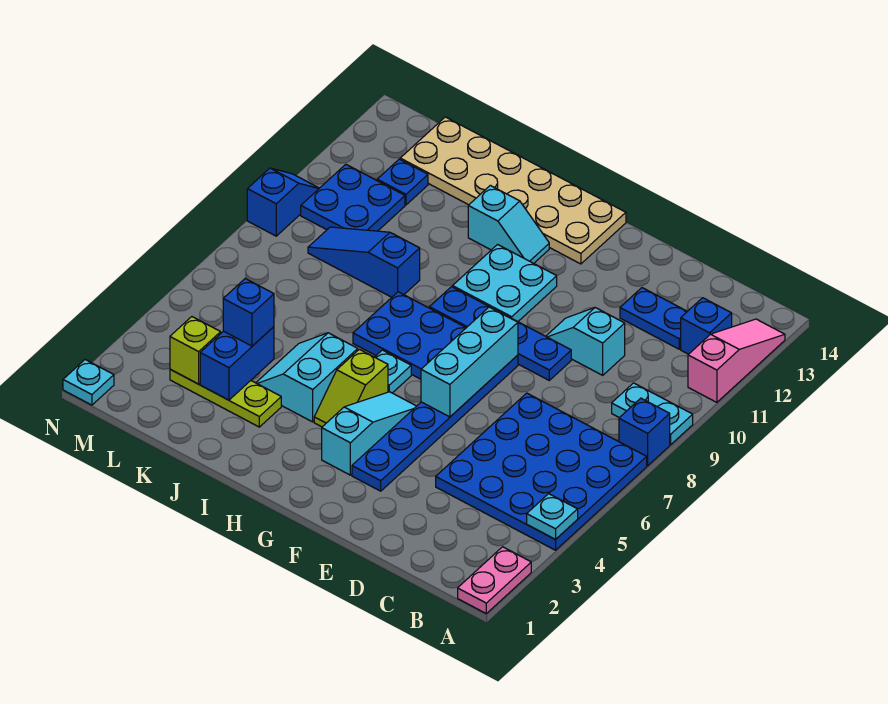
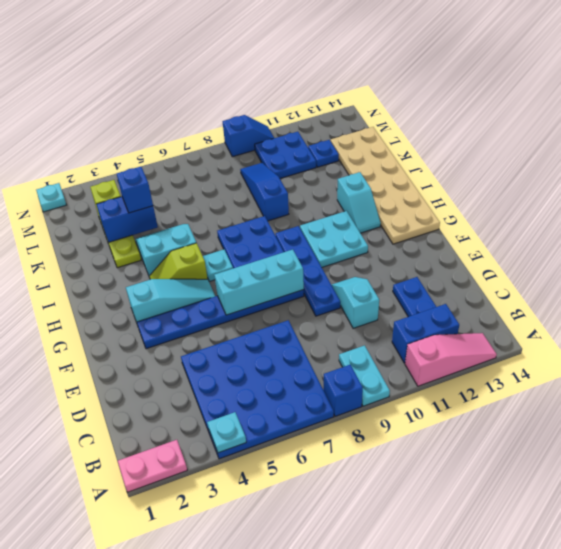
blue 1x1 brick [681,298,732,354] -> blue 1x2 brick [392,304,459,363]

